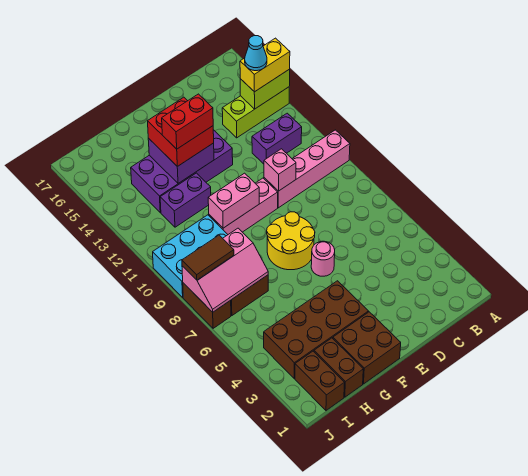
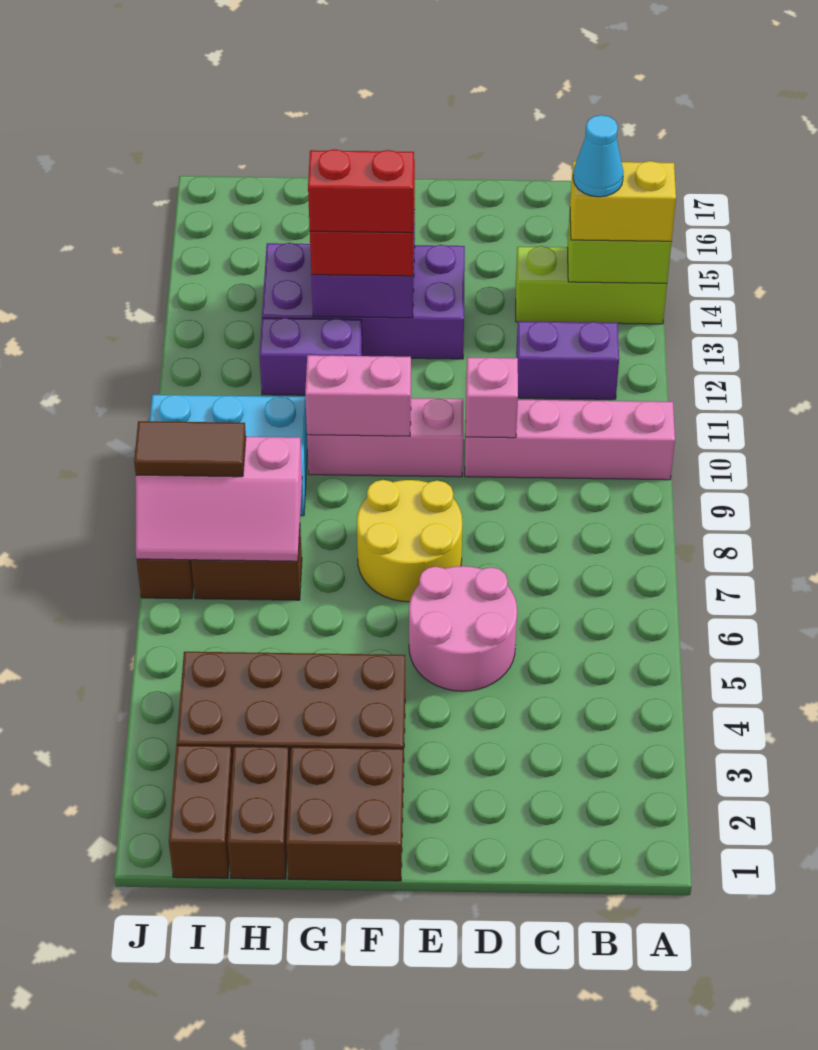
pink 1x1 round brick [311,241,335,276] -> pink 2x2 round brick [409,566,517,691]

